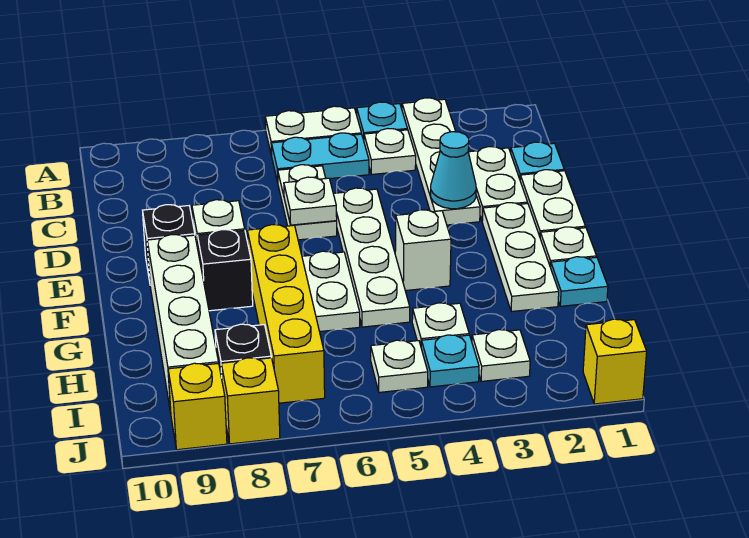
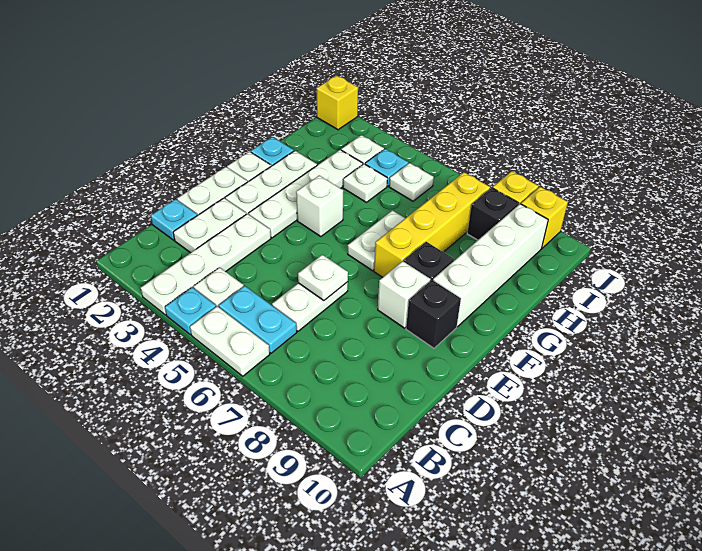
cyan 1x1 cone [431,132,476,209] -> none
white 1x4 plate [333,188,410,327] -> white 1x4 plate moved to [249,150,363,238]

